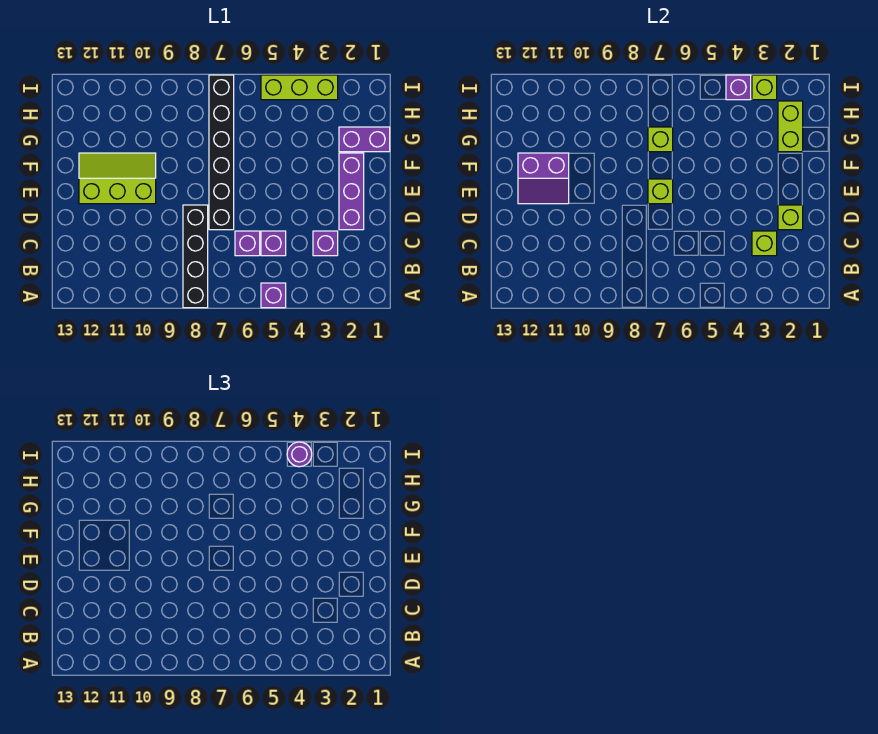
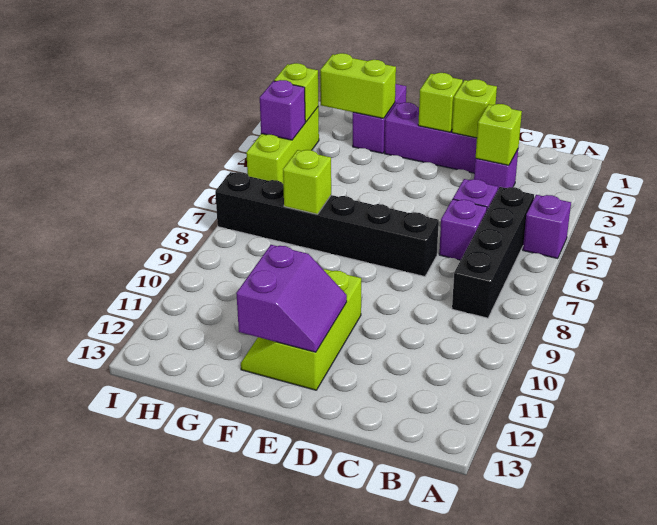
black 1x4 brick [183,205,208,308] -> black 1x4 brick turned to [452,187,534,318]
lime 1x1 brick [648,179,673,204] -> lime 1x1 brick moved to [418,73,463,132]
purple 1x1 round brick [287,442,312,467] -> none

